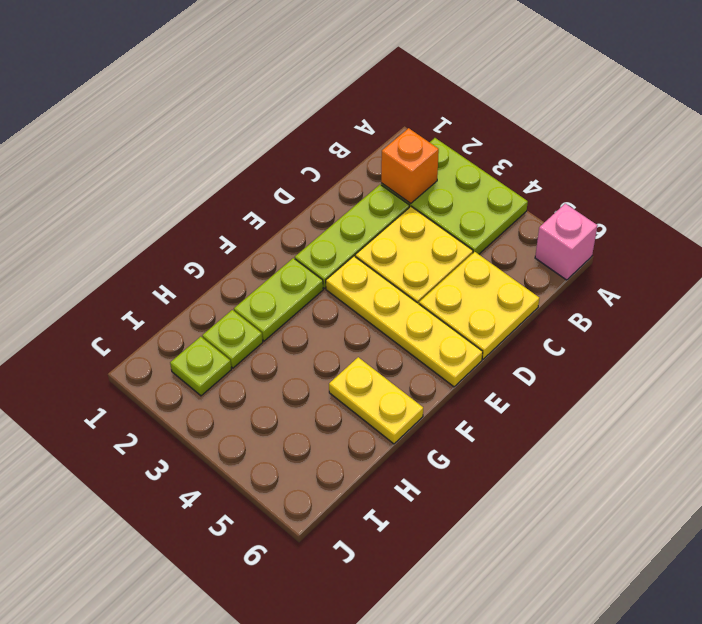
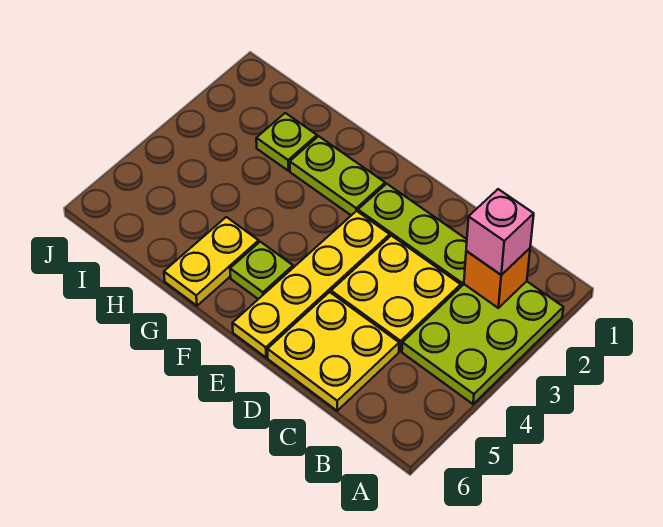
pink 1x1 brick [535,204,598,280] -> pink 1x1 brick moved to [466,189,534,275]
lime 1x1 plate [170,337,231,396] -> lime 1x1 plate moved to [230,242,293,299]

